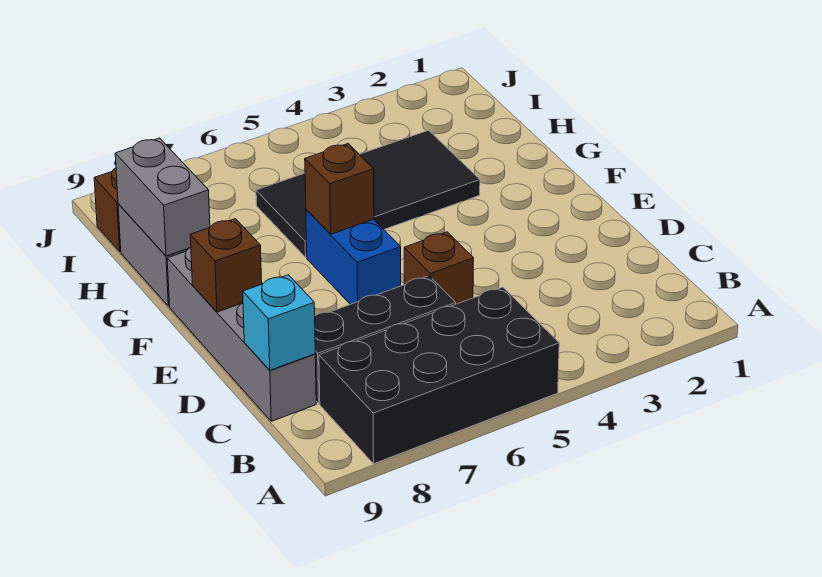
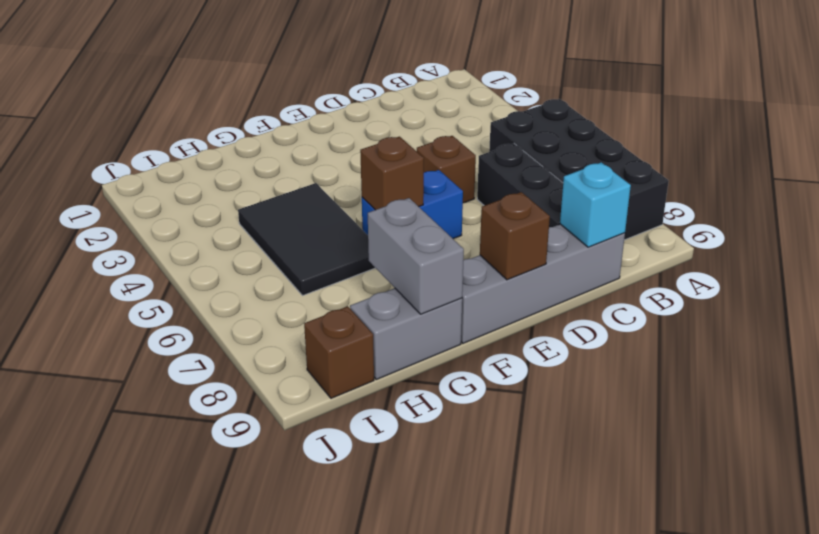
black 2x4 tile [256,130,480,257] -> black 2x3 tile [238,183,375,296]
grey 1x2 brick [115,138,210,256] -> grey 1x2 brick turned to [368,198,464,314]

